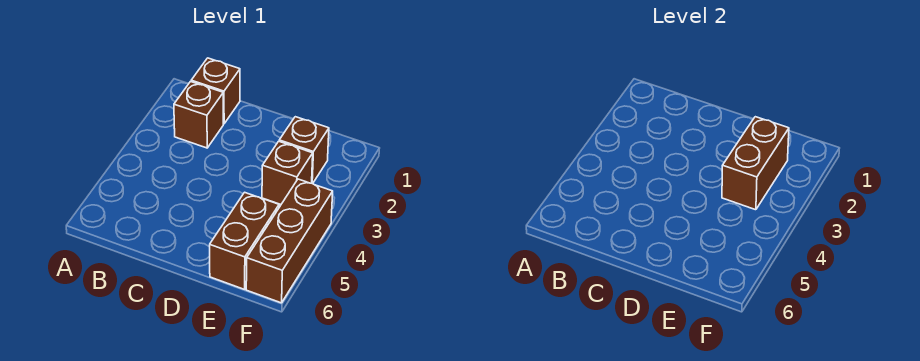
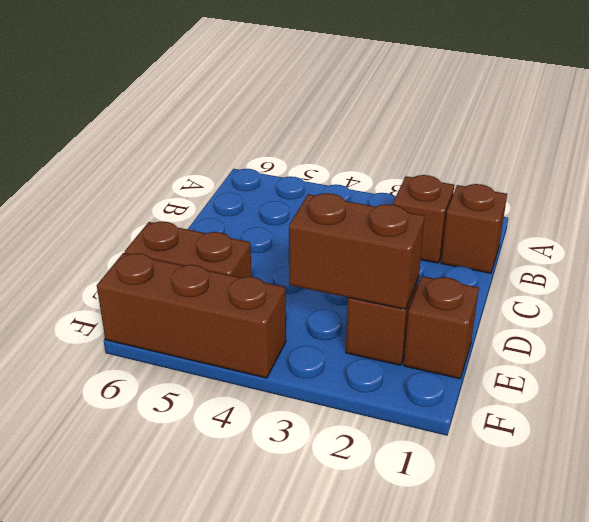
brown 1x1 brick [262,141,313,204] -> brown 1x1 brick moved to [404,276,479,379]

